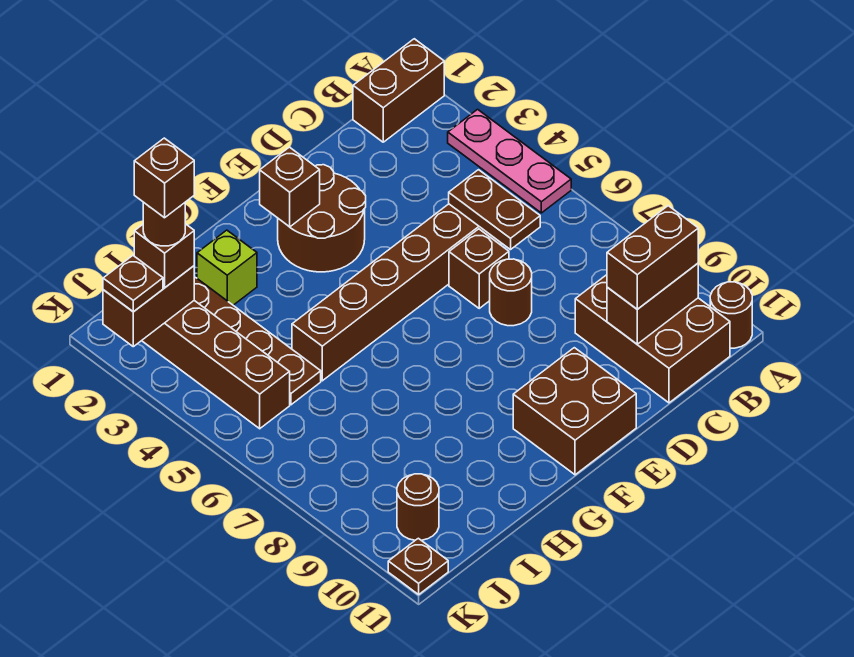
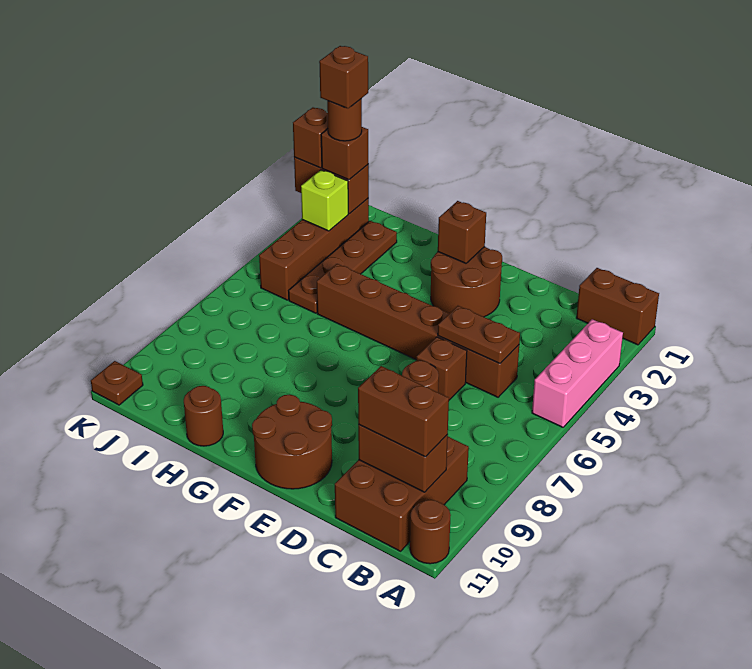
pink 1x3 plate [448,109,571,213] -> pink 1x3 brick [532,319,623,427]
brown 1x2 plate [449,170,540,250] -> brown 1x2 plate turned to [438,306,520,364]
brown 2x2 brick [513,348,636,475] -> brown 2x2 round brick [252,395,332,489]
lime 1x1 brick [197,230,257,305] -> lime 1x1 brick moved to [301,170,348,231]
brown 1x1 round brick [397,474,439,540] -> brown 1x1 round brick moved to [184,386,223,446]
brown 1x1 plate [103,256,163,312] -> brown 1x1 brick [293,107,328,168]

